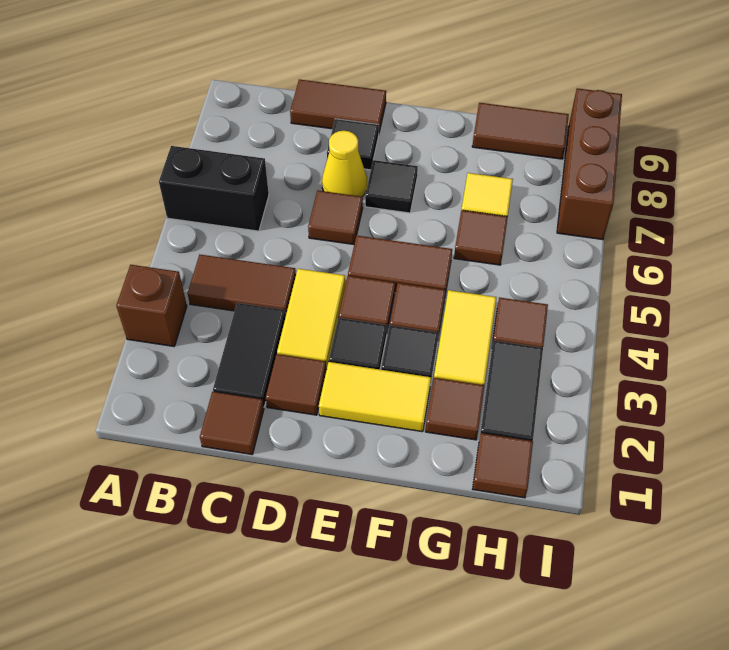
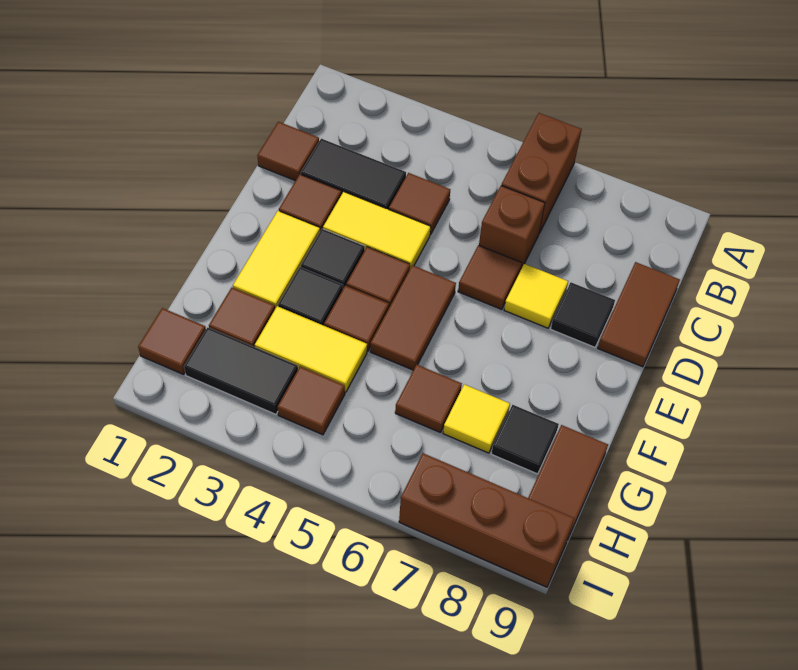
brown 1x1 brick [116,265,187,346] -> brown 1x1 brick moved to [479,186,545,268]
black 1x2 brick [159,146,269,231] -> brown 1x2 brick [501,113,582,233]
brown 1x2 tile [188,255,296,316] -> brown 1x1 tile [389,173,450,235]
yellow 1x1 cone [322,131,367,197] -> yellow 1x1 tile [504,264,568,328]
black 1x1 tile [365,160,418,213] -> black 1x1 tile moved to [491,405,559,474]

